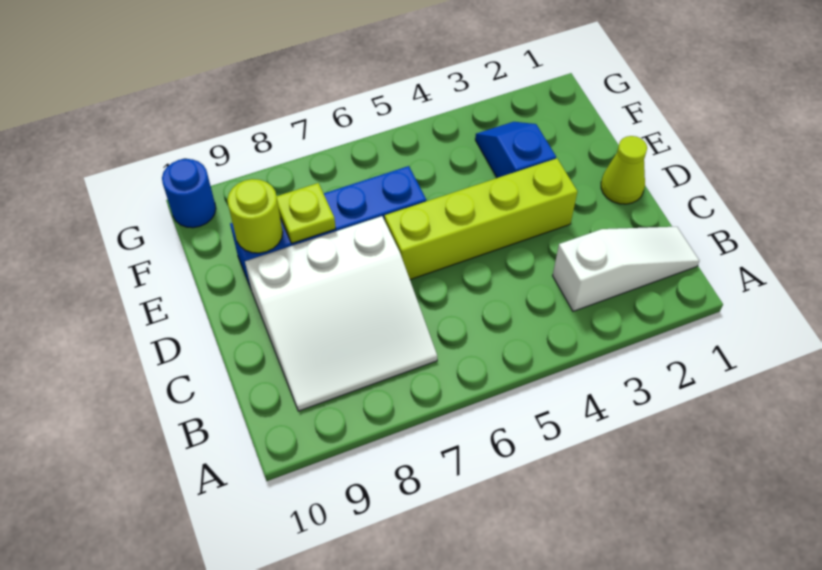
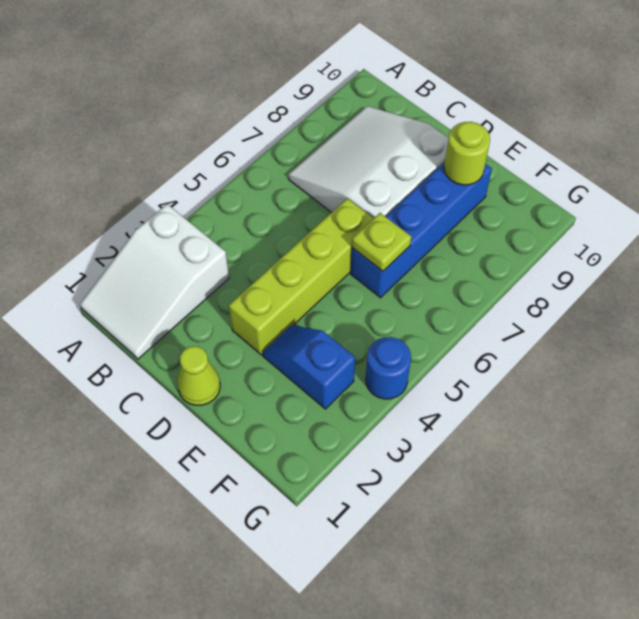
white 1x3 slope [553,227,699,311] -> white 2x3 slope [80,204,229,359]
blue 1x2 slope [475,122,556,178] -> blue 1x2 slope turned to [263,325,355,409]
lime 1x1 plate [277,183,336,243] -> lime 1x1 plate moved to [352,213,411,271]
blue 1x1 round brick [162,159,216,228] -> blue 1x1 round brick moved to [366,337,411,399]

